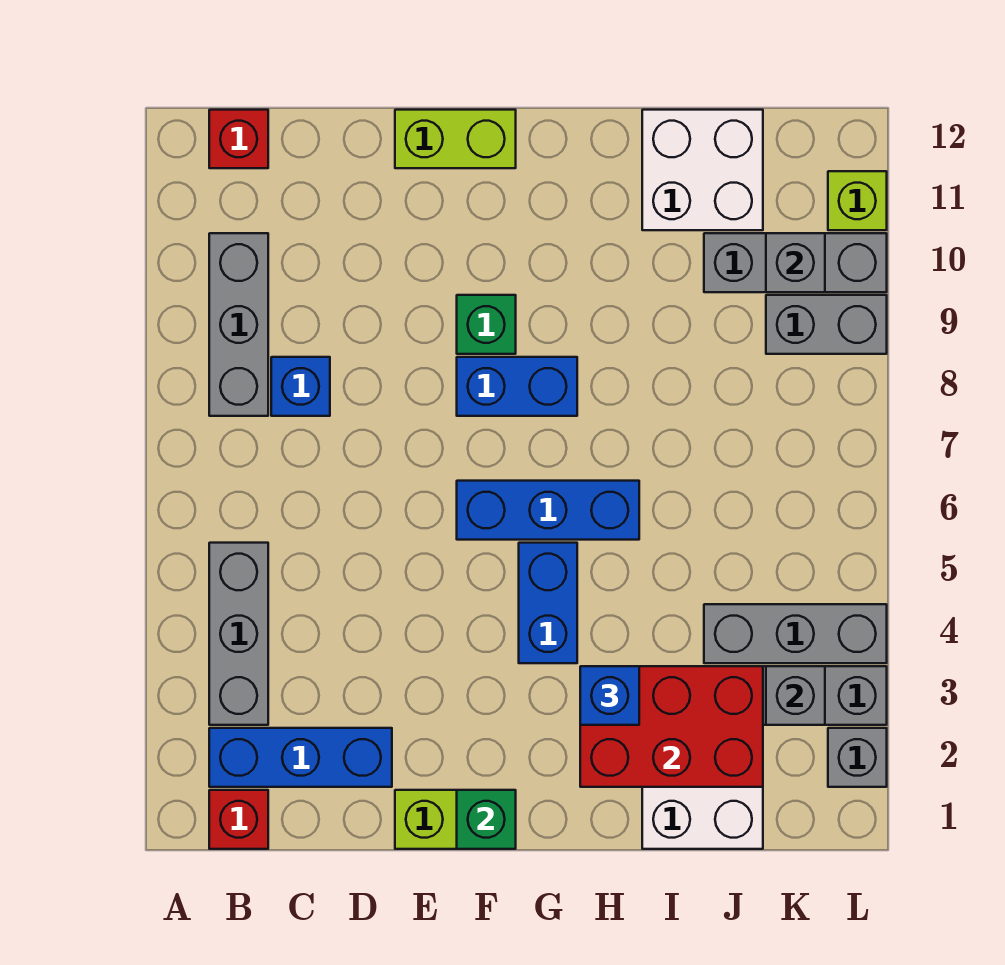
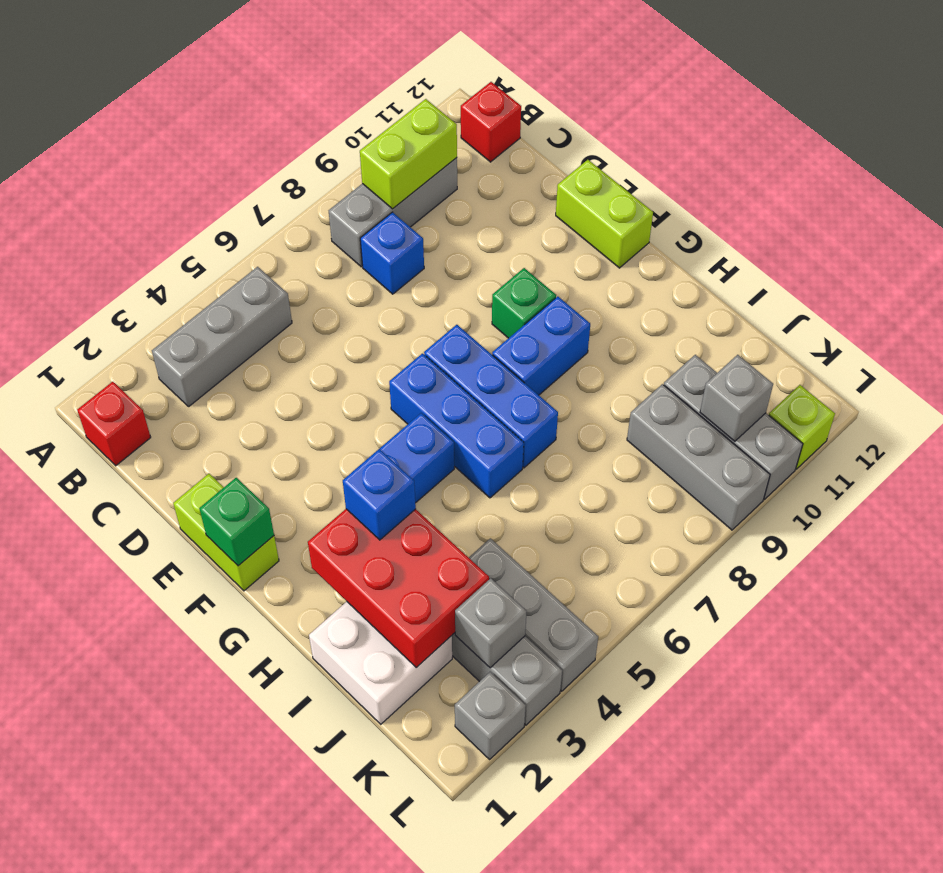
blue 1x3 brick [209,728,392,787] -> blue 1x3 brick moved to [424,325,558,468]
none -> lime 1x2 brick [360,99,457,209]
blue 1x2 brick [457,357,577,416] -> blue 1x2 brick turned to [492,296,590,395]
white 2x2 brick [642,110,763,230] -> none
grey 1x2 brick [766,295,887,354] -> grey 1x3 brick [627,384,770,530]

